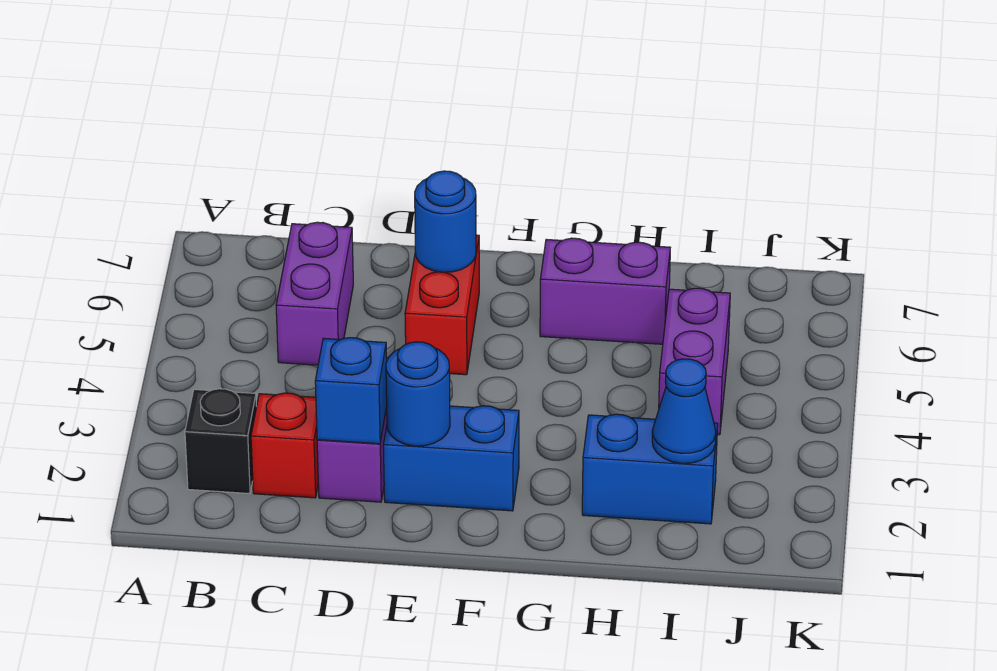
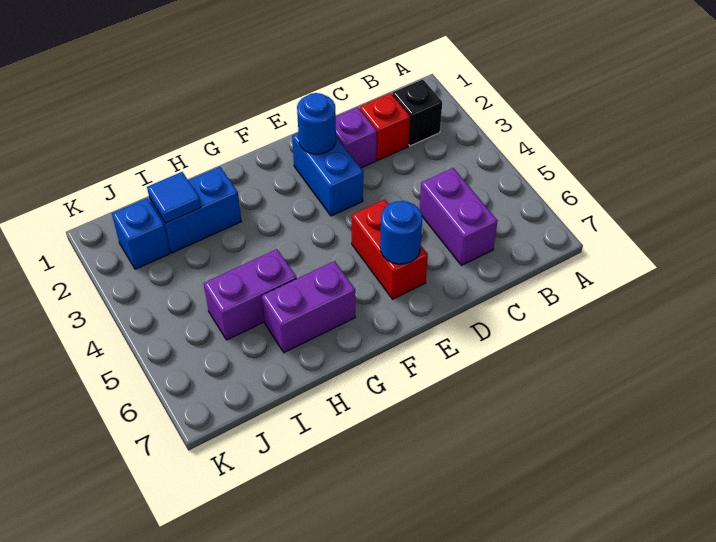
blue 1x1 brick [315,338,387,444] -> blue 1x1 brick moved to [112,198,170,269]
blue 1x2 brick [383,406,519,511] -> blue 1x2 brick turned to [292,133,363,216]
blue 1x1 cone [652,359,716,463] -> blue 1x1 tile [147,172,201,223]
purple 1x2 brick [659,288,730,435] -> purple 1x2 brick turned to [204,249,297,340]

